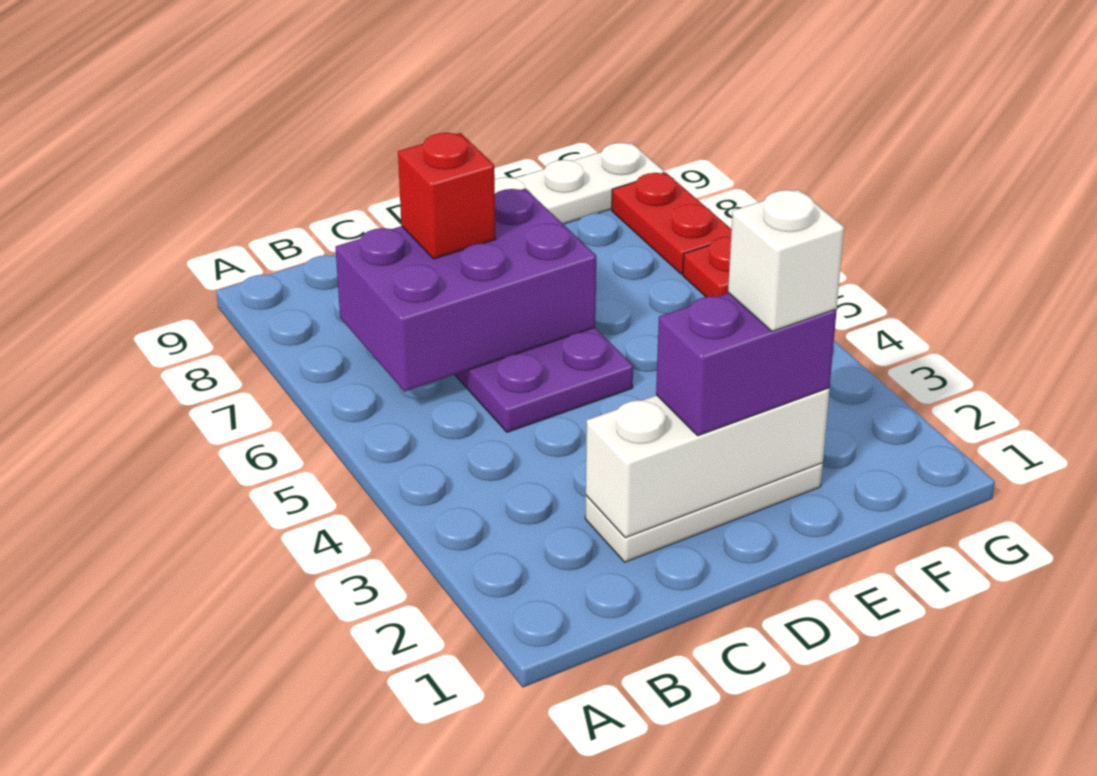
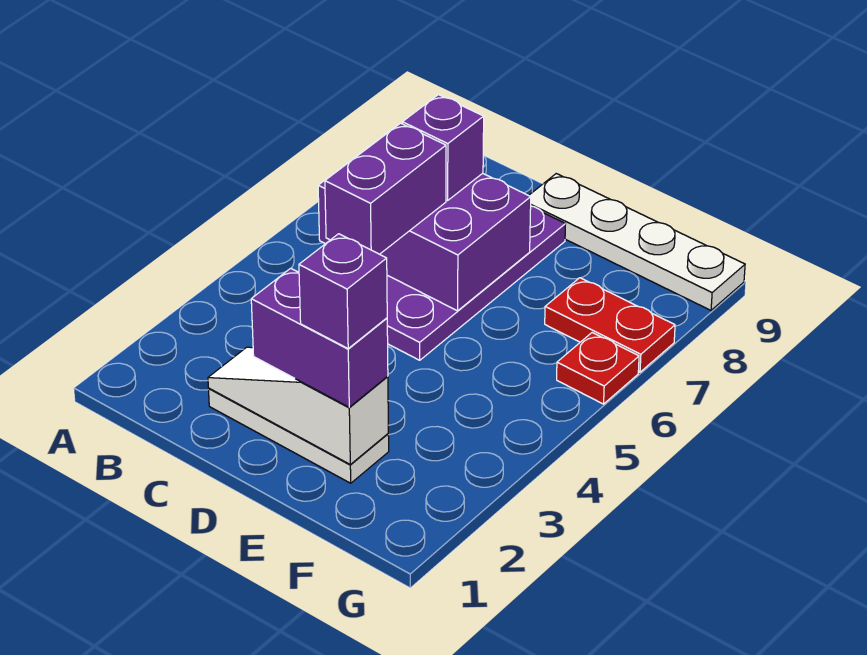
white 1x3 brick [586,388,829,538] -> white 1x3 slope [208,347,388,464]
none -> purple 1x2 brick [325,123,446,254]
red 1x1 brick [398,133,496,259] -> purple 1x1 brick [402,95,484,200]
white 1x1 brick [728,190,844,331] -> purple 1x1 brick [299,234,387,348]
red 1x2 plate [612,173,732,274] -> red 1x2 plate turned to [545,278,675,372]

